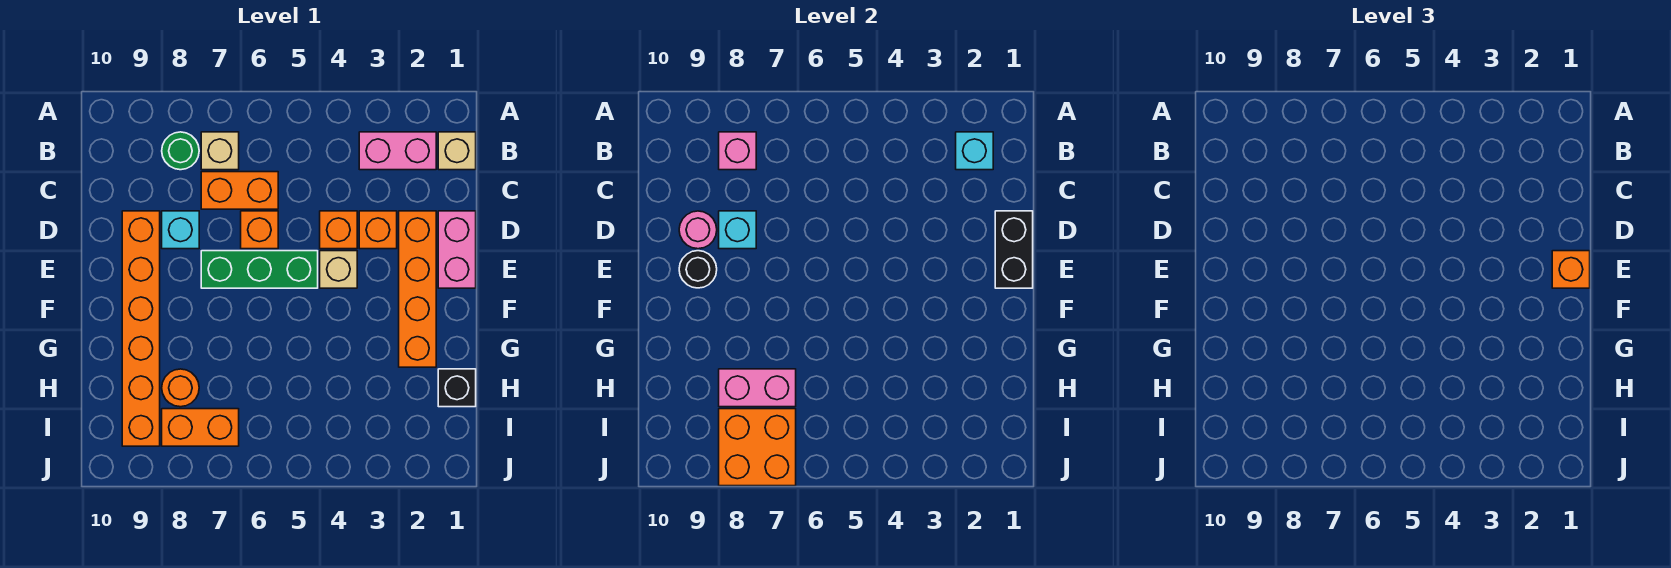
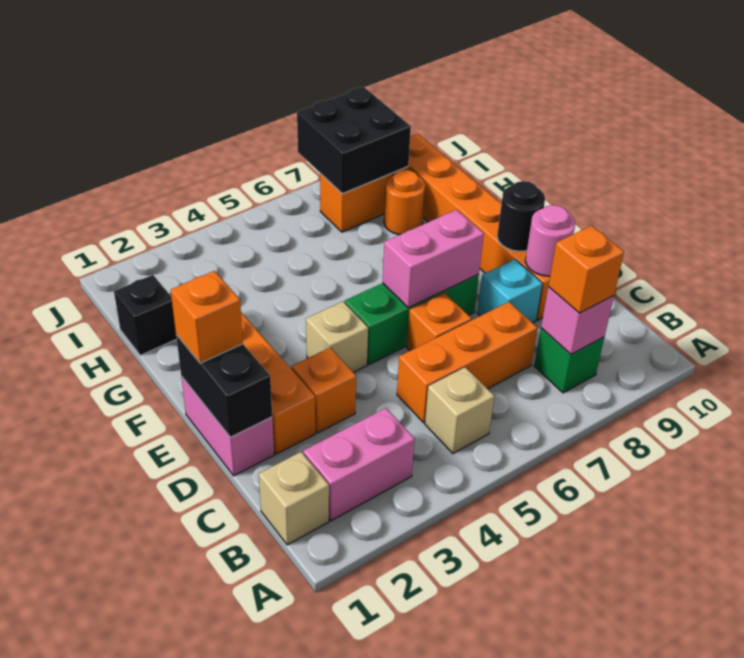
cyan 1x1 brick [956,132,993,170] -> none
tan 1x1 brick [201,132,239,170] -> tan 1x1 brick moved to [425,367,494,454]
green 1x1 round brick [162,132,199,170] -> green 1x1 brick [534,328,604,393]
orange 1x2 brick [201,172,278,209] -> orange 1x3 brick [397,302,538,423]
orange 1x1 brick [320,211,357,249] -> orange 1x1 brick moved to [548,226,624,313]
cyan 1x1 brick [719,211,756,249] -> none
pink 1x2 brick [719,369,796,407] -> pink 1x2 brick moved to [383,210,484,308]
orange 2x2 brick [719,409,796,486] -> black 2x2 brick [297,87,411,194]

